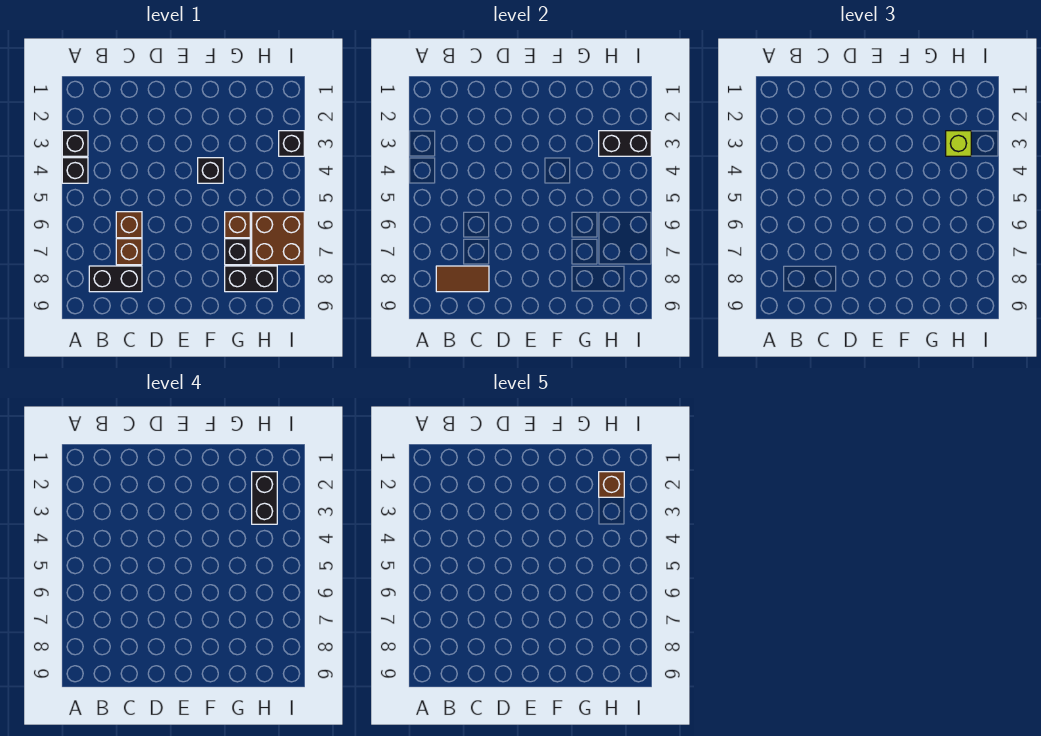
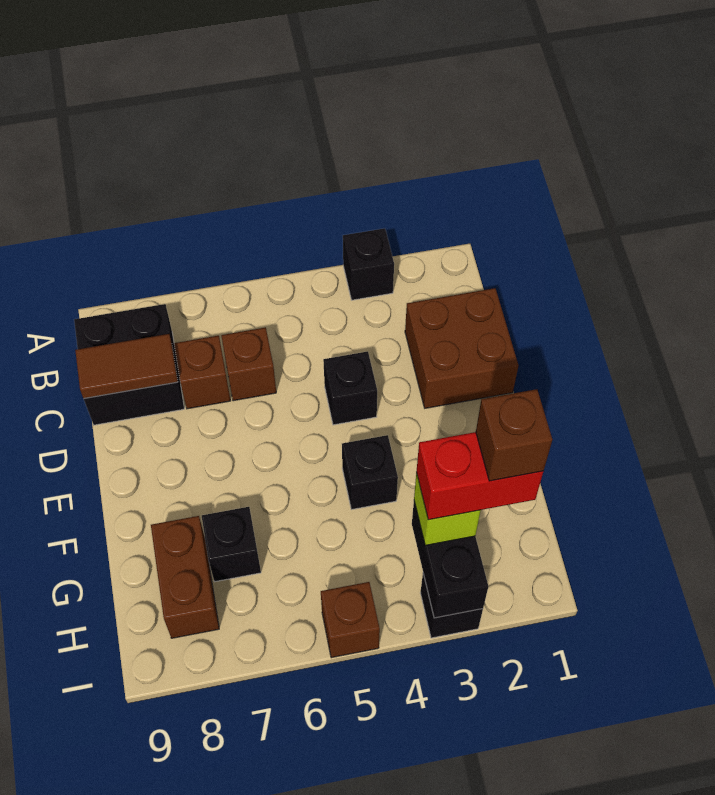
black 1x1 brick [62,158,88,183] -> black 1x1 brick moved to [323,351,377,425]
black 1x2 brick [89,266,142,292] -> black 2x2 brick [74,304,184,425]
brown 1x2 tile [436,266,489,292] -> brown 1x2 tile turned to [75,334,178,399]
brown 1x1 brick [225,212,250,238] -> brown 1x1 brick moved to [321,582,380,658]
black 1x2 brick [225,266,277,292] -> brown 1x2 brick [151,516,219,638]
black 1x2 brick [252,472,277,524] -> red 1x2 brick [416,432,543,520]
brown 2x2 brick [252,212,304,265] -> brown 2x2 brick moved to [405,288,518,408]

